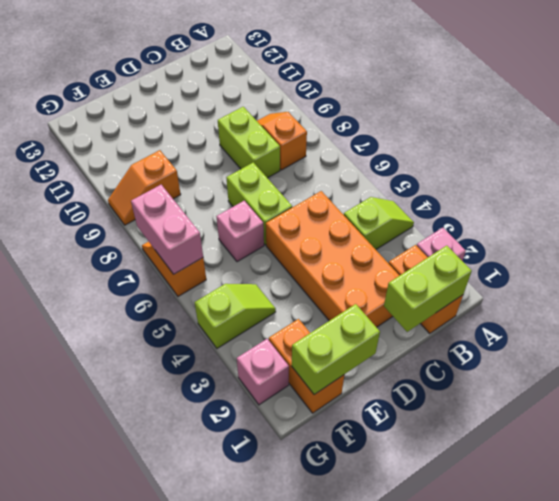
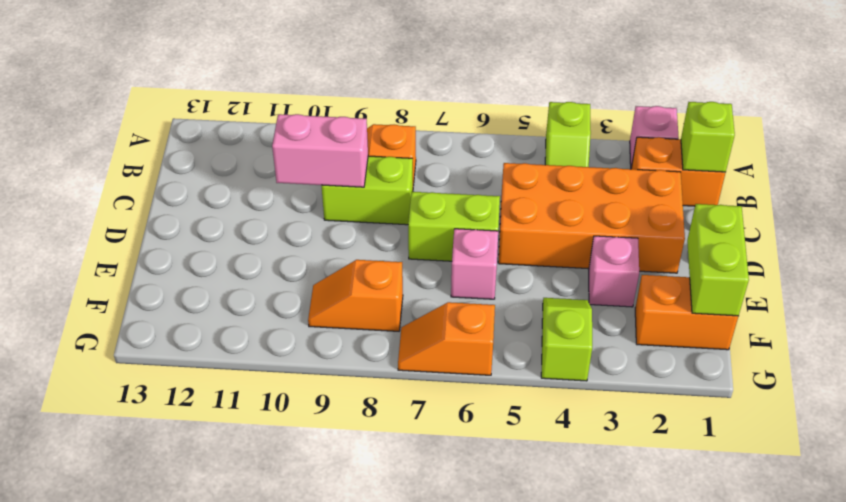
lime 1x2 slope [344,197,414,249] -> lime 1x2 slope turned to [545,102,591,167]
lime 1x2 brick [384,246,472,332] -> lime 1x1 brick [681,102,735,172]
orange 1x2 slope [108,150,181,225] -> orange 1x2 slope turned to [308,260,403,331]
pink 1x1 brick [237,339,289,405] -> pink 1x1 brick moved to [589,236,639,307]
pink 1x2 brick [131,185,203,274] -> pink 1x2 brick moved to [272,114,368,187]

